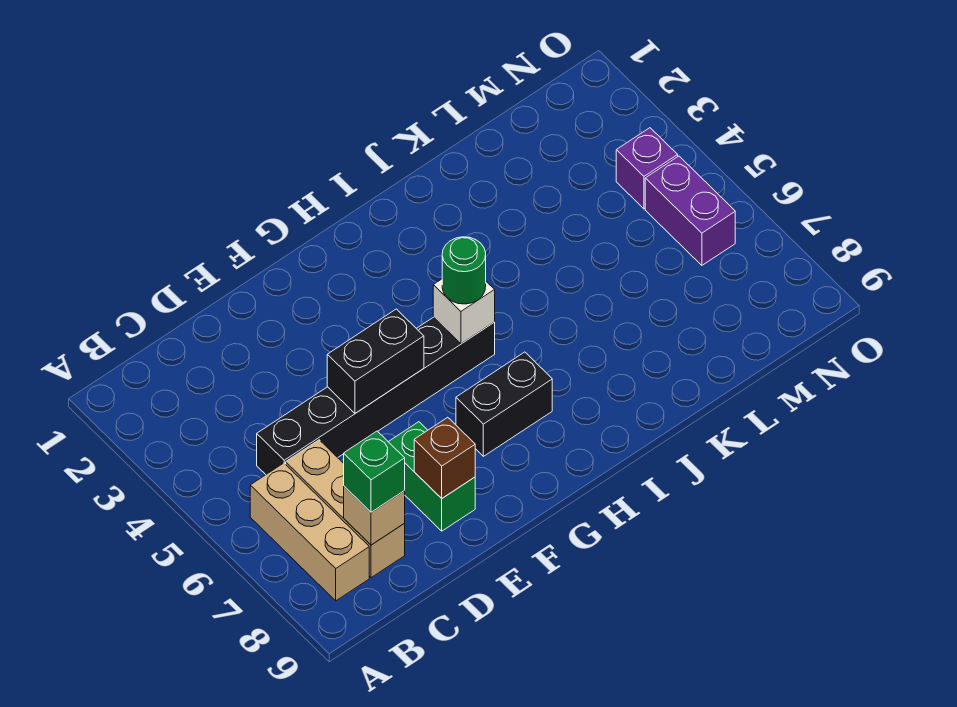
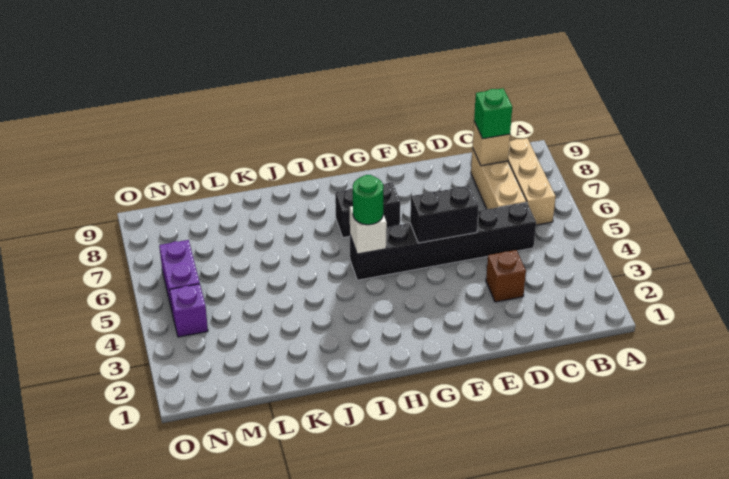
green 1x2 brick [389,422,475,531] -> none
brown 1x1 brick [414,417,475,498] -> brown 1x1 brick moved to [486,250,526,302]

